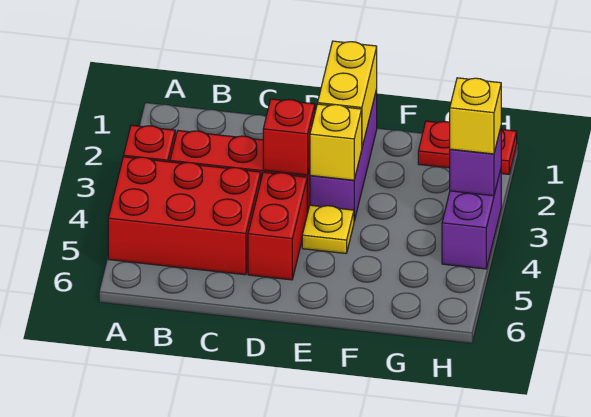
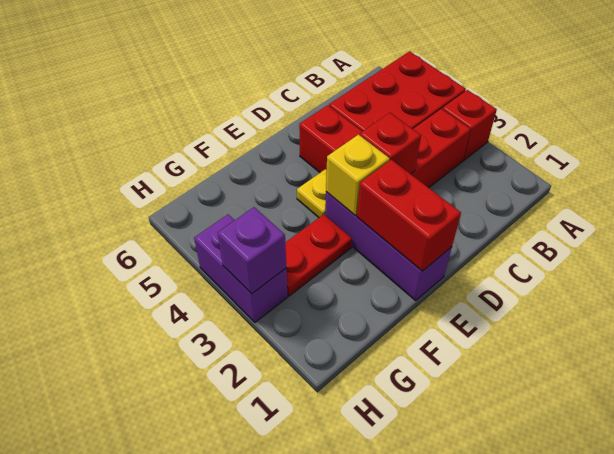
yellow 1x2 brick [318,41,377,147] -> red 1x2 brick [357,160,461,271]
red 1x2 plate [418,121,517,174] -> red 1x2 plate moved to [285,214,352,296]
yellow 1x1 brick [450,78,501,154] -> none

